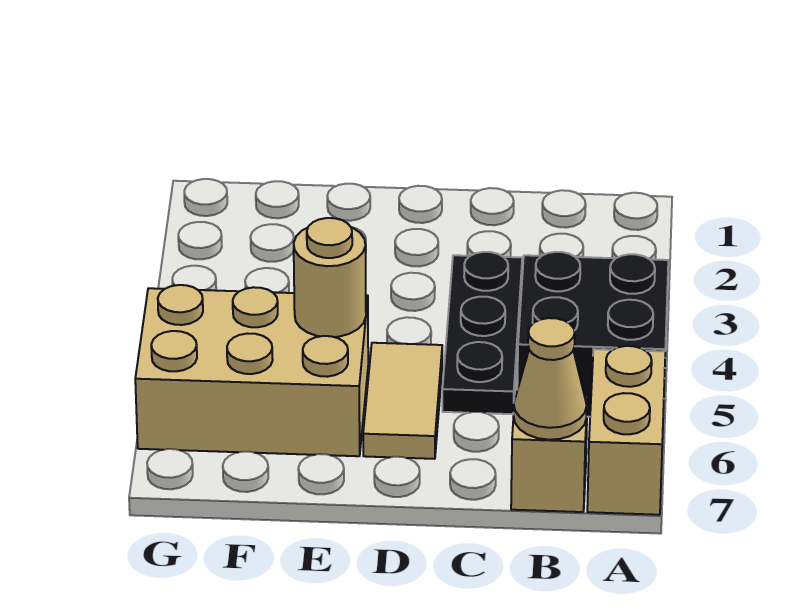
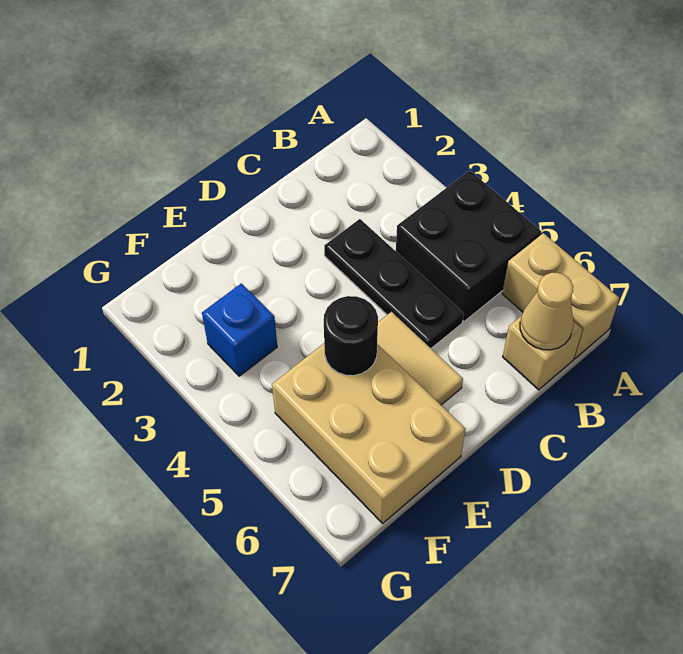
tan 2x3 brick [135,285,368,456] -> tan 2x3 brick turned to [272,344,465,523]
tan 1x1 round brick [294,218,366,337] -> black 1x1 round brick [324,296,378,376]
none -> blue 1x1 brick [202,283,277,376]

